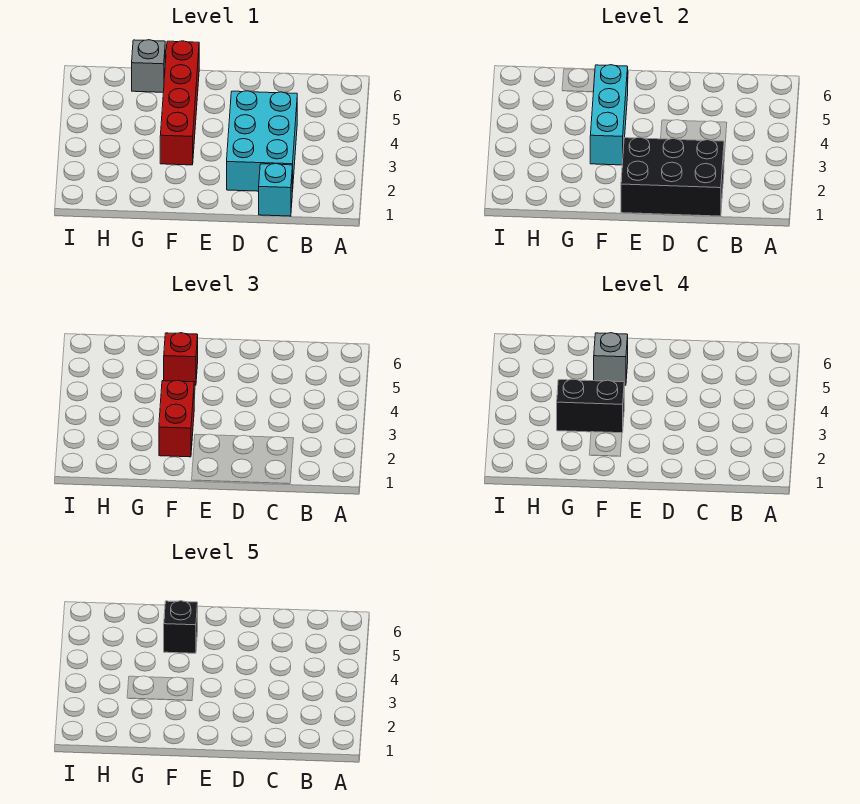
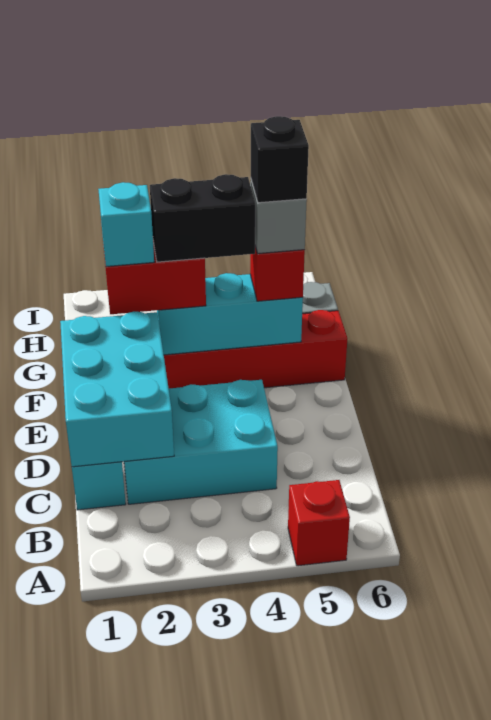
none -> red 1x1 brick [288,480,350,566]
black 2x3 brick [621,137,724,216] -> cyan 2x3 brick [60,312,174,467]
none -> cyan 1x1 brick [98,182,154,267]
black 1x2 brick [557,379,624,433] -> black 1x2 brick turned to [150,174,255,262]

